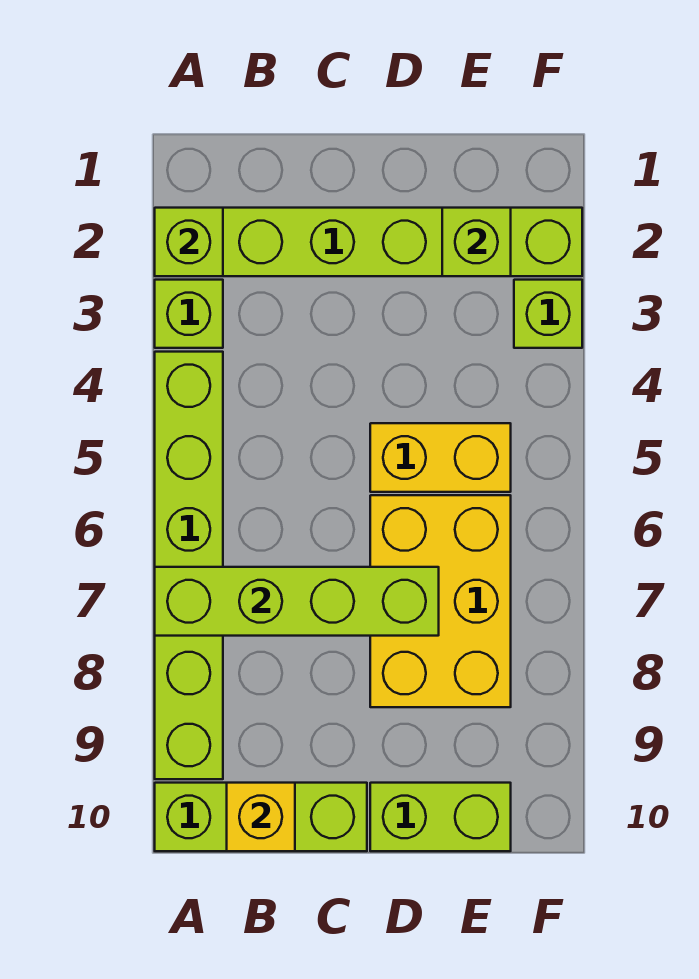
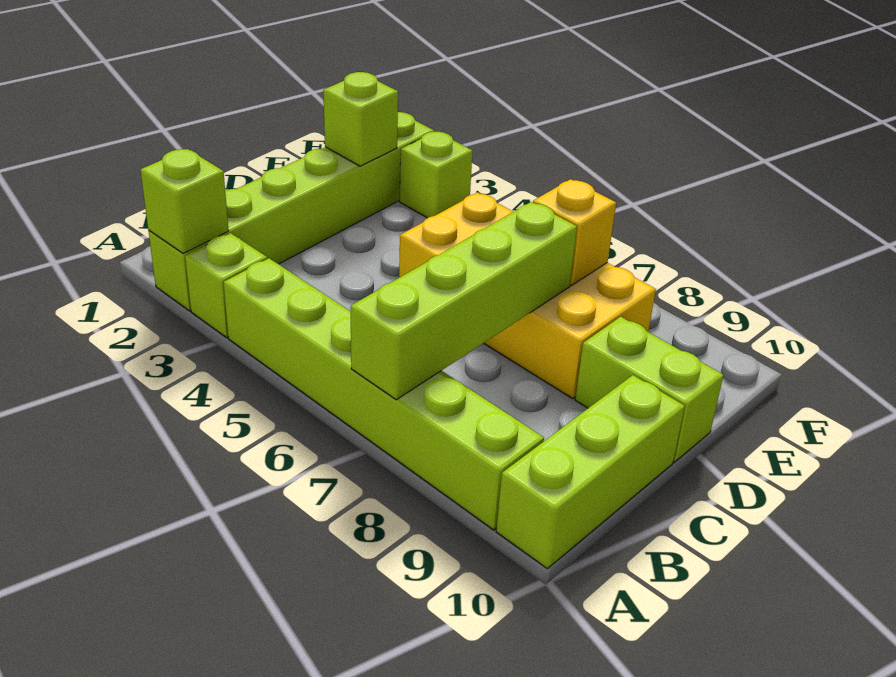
yellow 1x1 brick [227,783,295,851] -> yellow 1x1 brick moved to [533,179,616,286]
lime 1x2 brick [370,783,511,851] -> lime 1x2 brick turned to [575,317,723,462]

